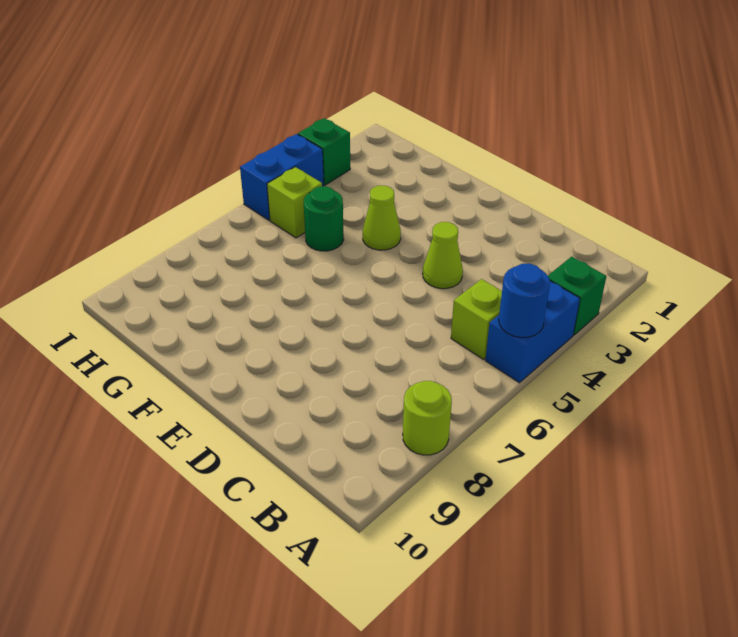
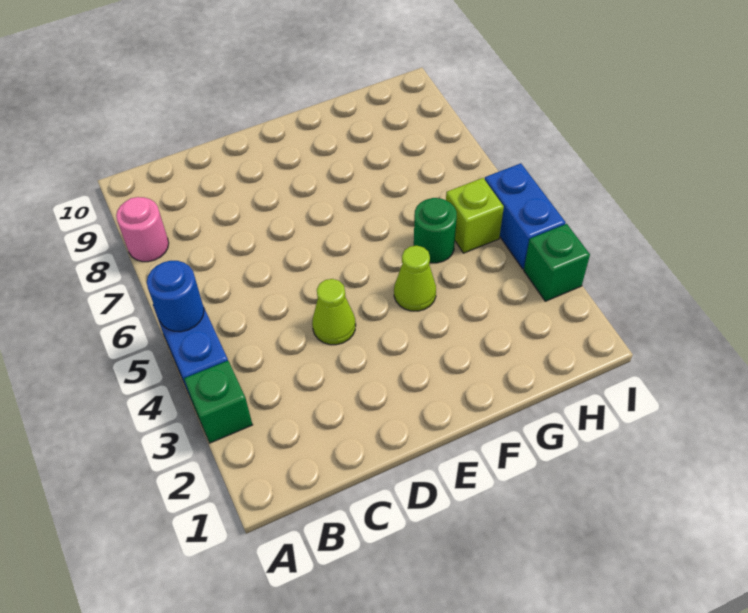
lime 1x1 round brick [403,381,452,455] -> pink 1x1 round brick [116,197,169,262]
lime 1x1 brick [451,279,502,359] -> none

